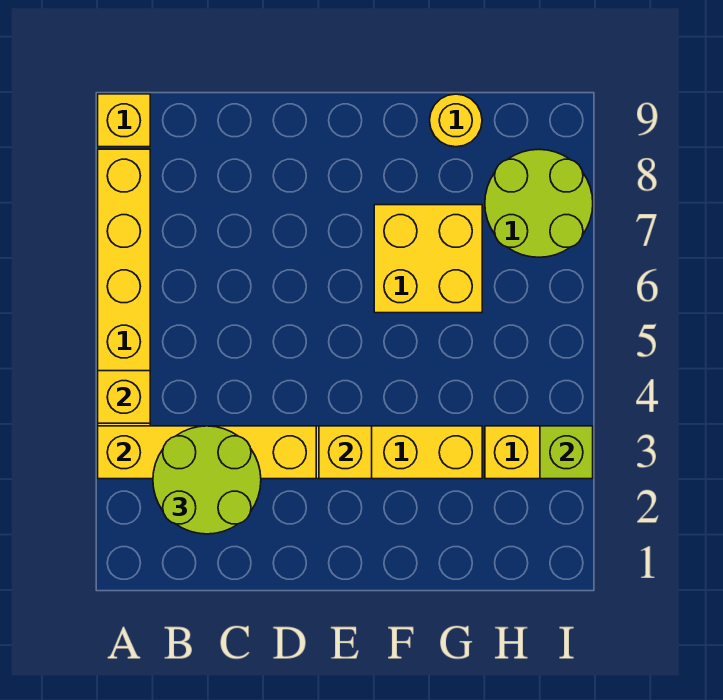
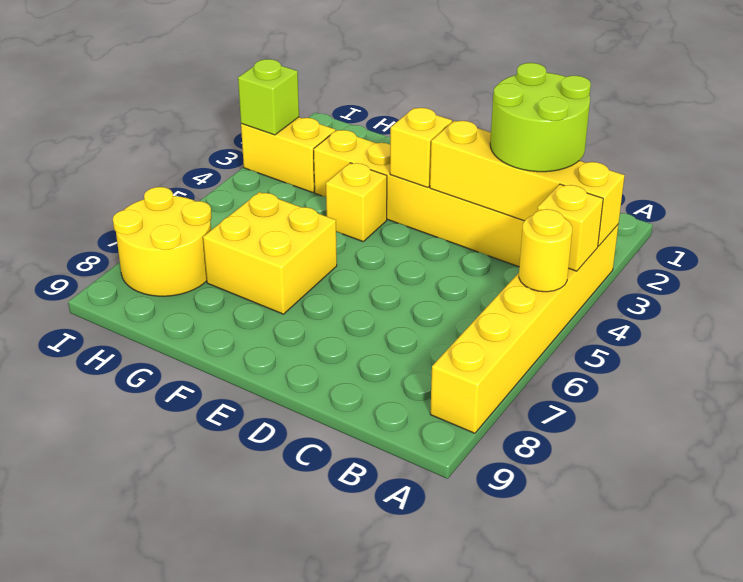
yellow 1x1 brick [98,94,150,147] -> yellow 1x1 brick moved to [326,163,387,241]
yellow 1x1 round brick [430,94,482,147] -> yellow 1x1 round brick moved to [519,209,572,292]
lime 2x2 round brick [485,149,593,257] -> yellow 2x2 round brick [113,187,212,296]

